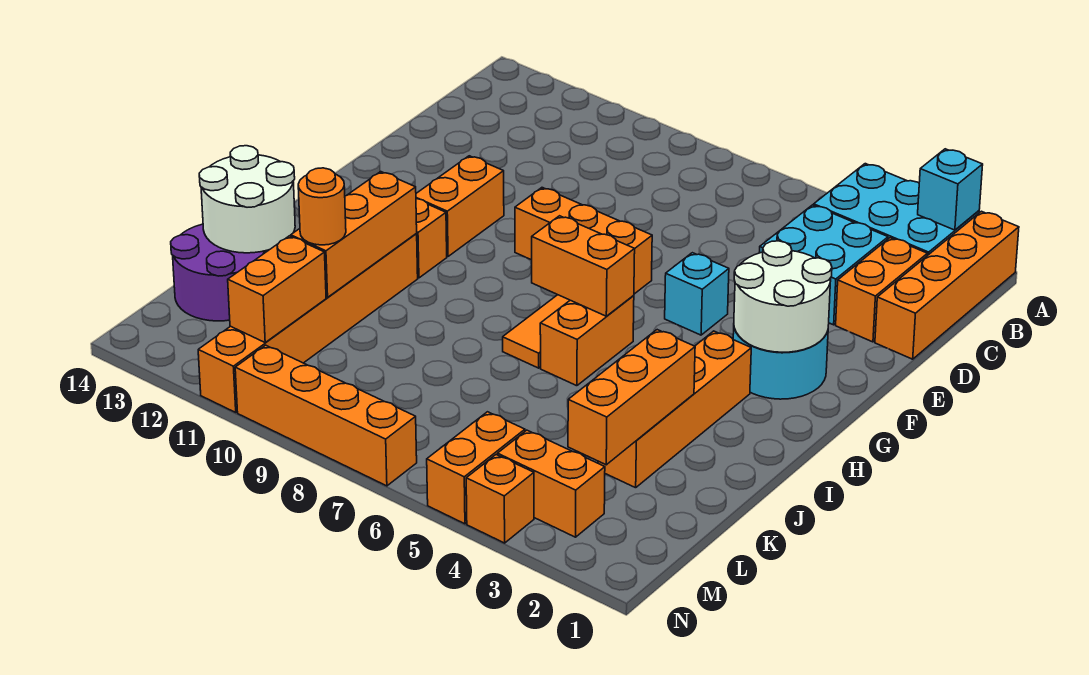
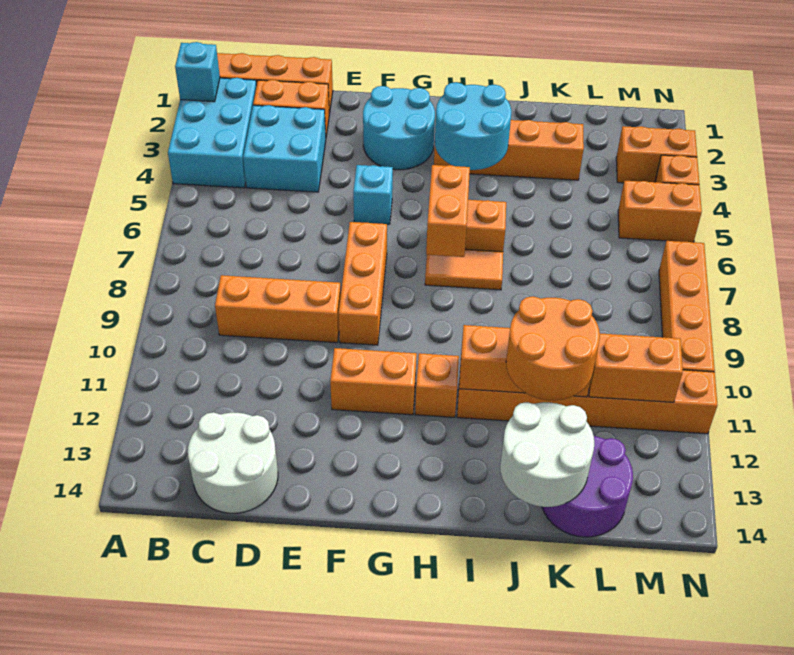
white 2x2 round brick [734,241,832,352] -> white 2x2 round brick moved to [188,412,278,513]
none -> cyan 2x2 round brick [435,82,511,170]
orange 1x3 brick [568,330,695,465] -> orange 1x3 brick moved to [215,275,341,343]
orange 1x1 round brick [298,168,346,245] -> orange 2x2 round brick [506,296,600,400]
orange 1x2 brick [498,430,605,537] -> orange 1x2 brick turned to [616,126,697,183]

